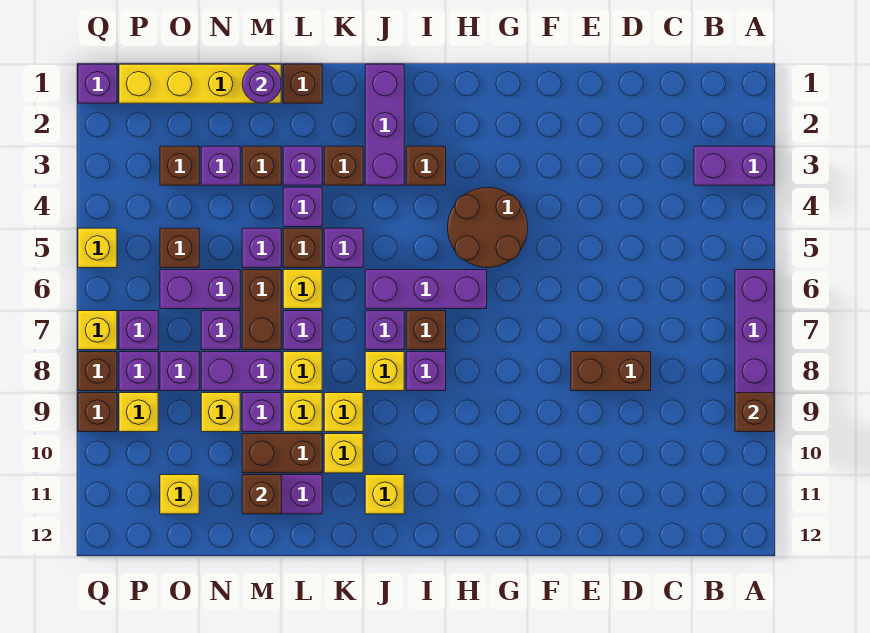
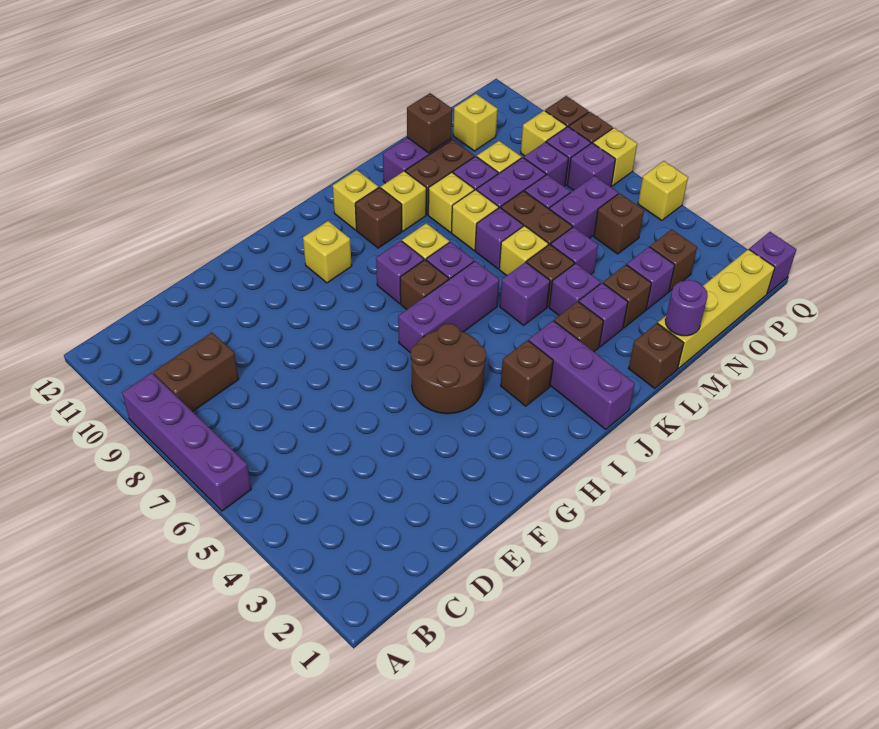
purple 1x2 brick [694,146,774,185] -> none
brown 1x1 brick [735,393,774,432] -> brown 1x1 brick moved to [355,187,402,248]
brown 1x2 brick [571,352,651,391] -> brown 1x2 brick moved to [153,333,239,412]
yellow 1x1 brick [324,393,363,432] -> yellow 1x1 brick moved to [303,221,352,283]

